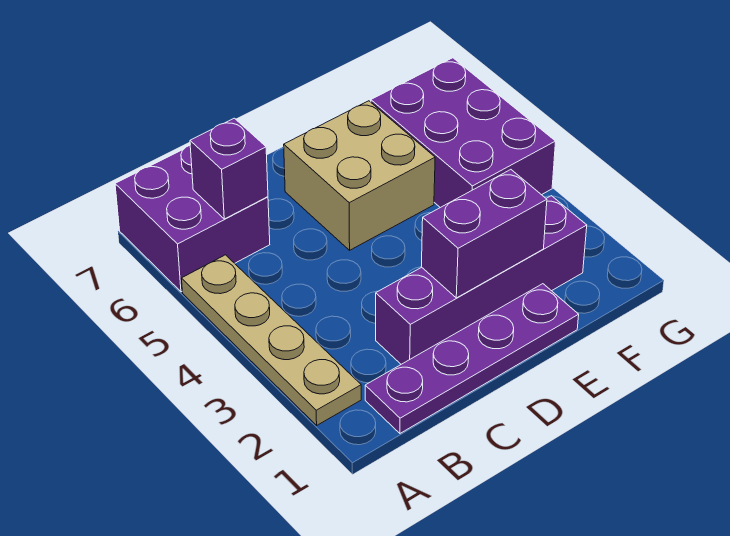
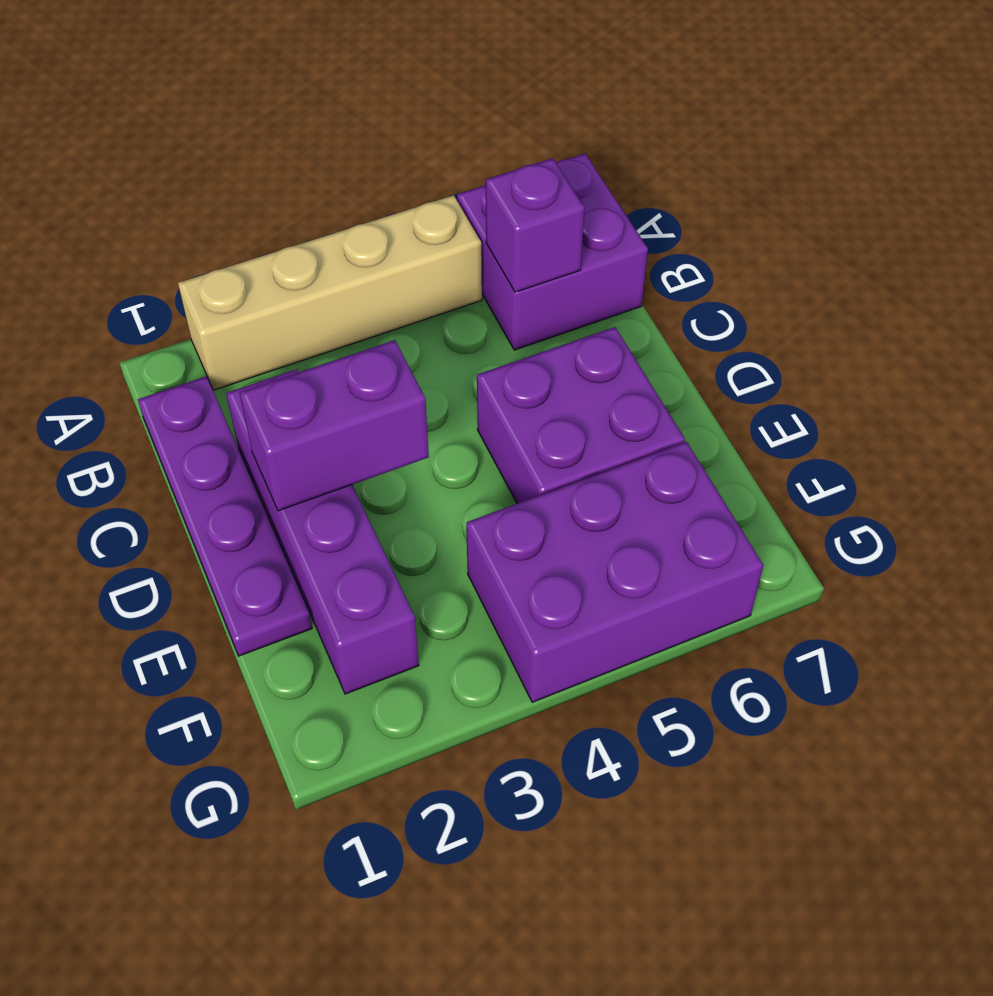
tan 1x4 plate [182,255,361,425] -> tan 1x4 brick [178,195,482,390]
purple 1x2 brick [421,170,547,298] -> purple 1x2 brick turned to [240,340,429,511]
tan 2x2 brick [284,101,435,250] -> purple 2x2 brick [477,327,685,503]

